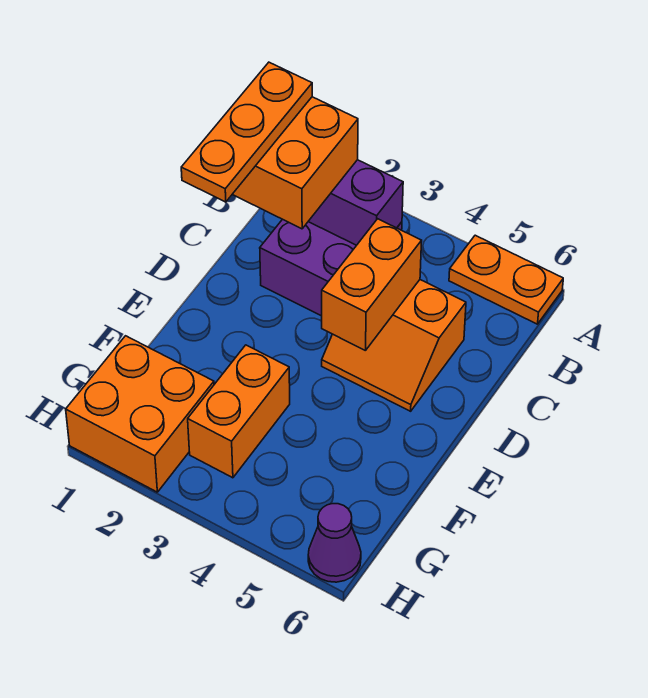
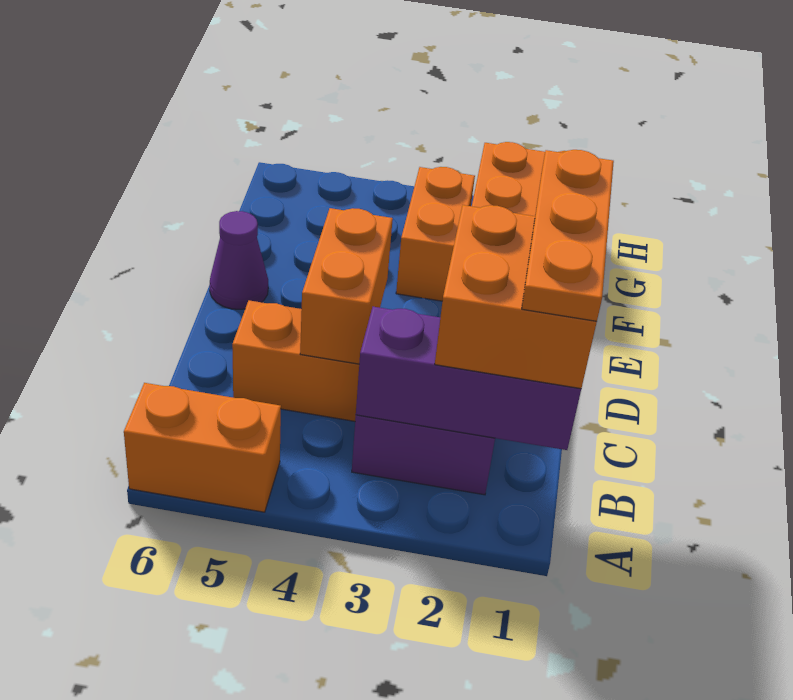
orange 1x2 plate [449,235,563,324] -> orange 1x2 brick [124,383,281,512]
purple 1x1 cone [308,504,361,582] -> purple 1x1 cone moved to [210,211,268,309]

